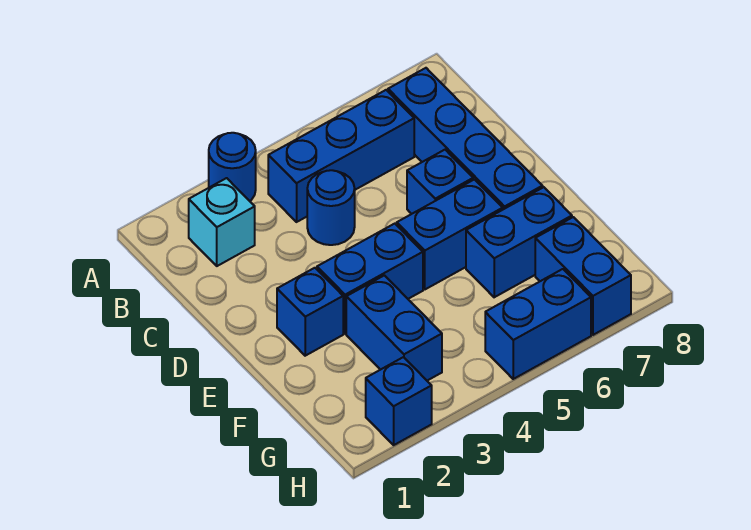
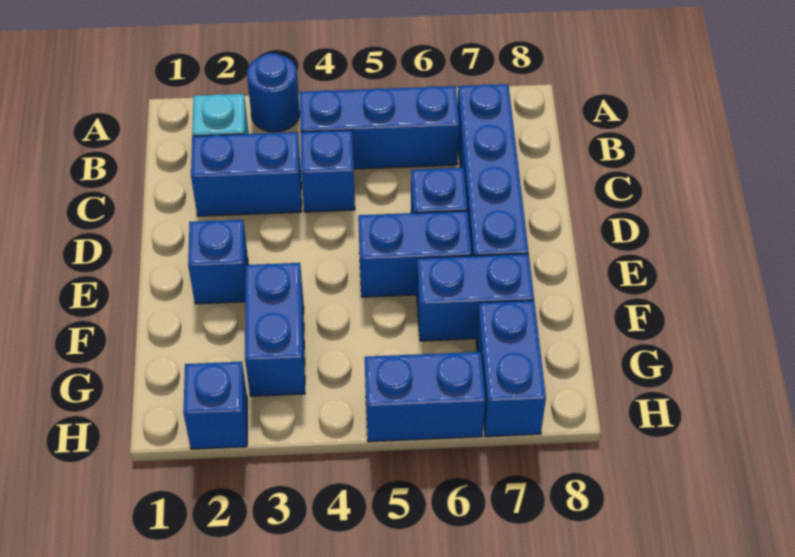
blue 1x1 round brick [307,170,355,245] -> blue 1x1 brick [301,130,355,212]
blue 1x2 brick [317,224,423,334] -> blue 1x2 brick moved to [191,132,302,216]

